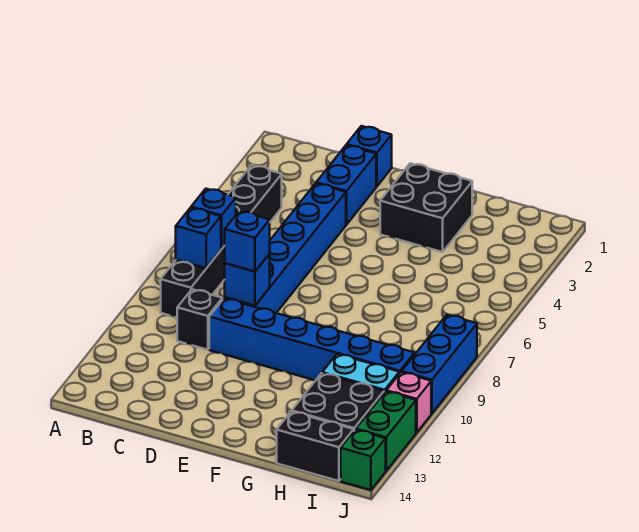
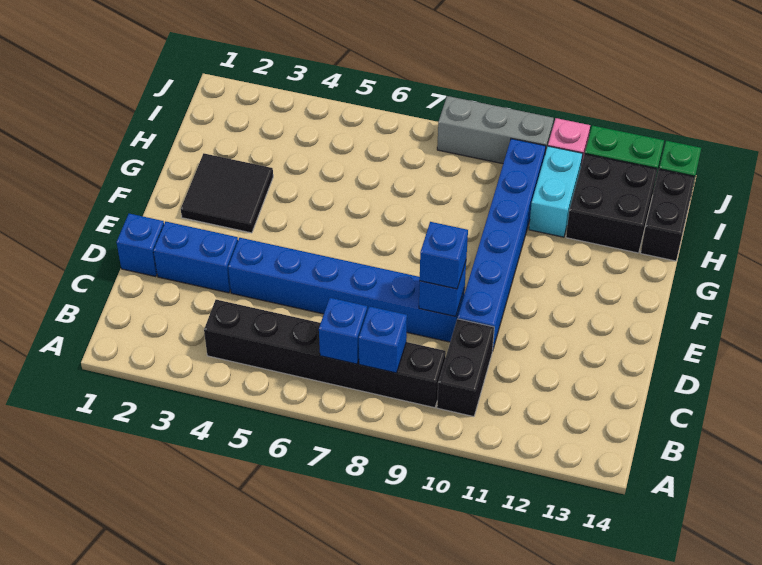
black 1x1 brick [177,289,222,350] -> black 1x2 brick [437,319,494,417]
black 2x2 brick [380,163,472,252] -> black 2x2 tile [181,153,273,233]
blue 1x3 brick [402,315,477,414] -> grey 1x3 brick [437,96,554,164]

